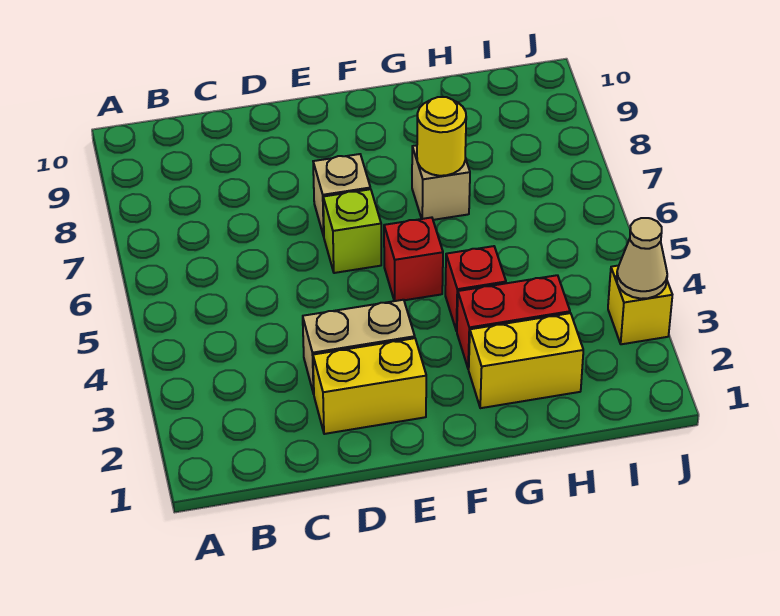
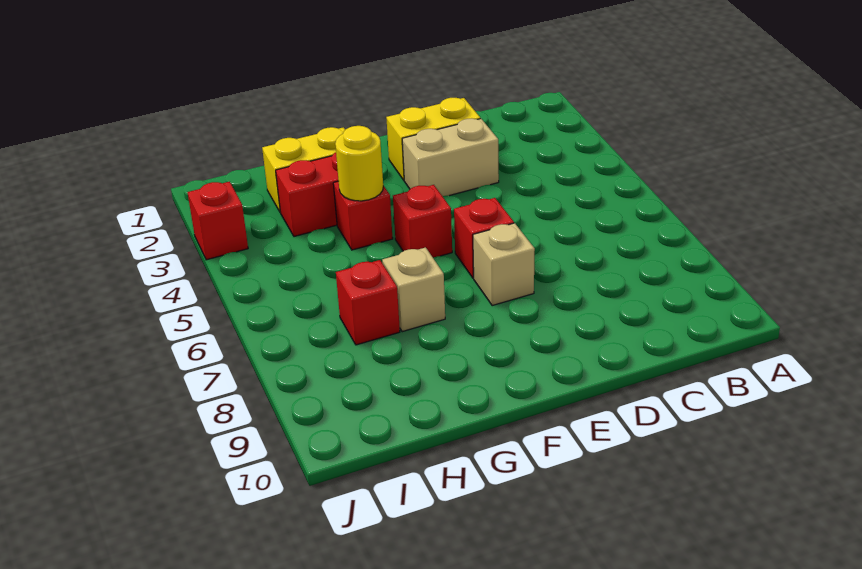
lime 1x1 brick [323,189,381,273] -> red 1x1 brick [454,198,514,278]
yellow 1x1 round brick [417,97,466,176] -> yellow 1x1 round brick moved to [335,126,383,201]
none -> red 1x1 brick [336,260,400,345]
yellow 1x1 brick [608,266,672,344] -> red 1x1 brick [187,182,248,260]
tan 1x1 cone [617,218,667,299] -> none

